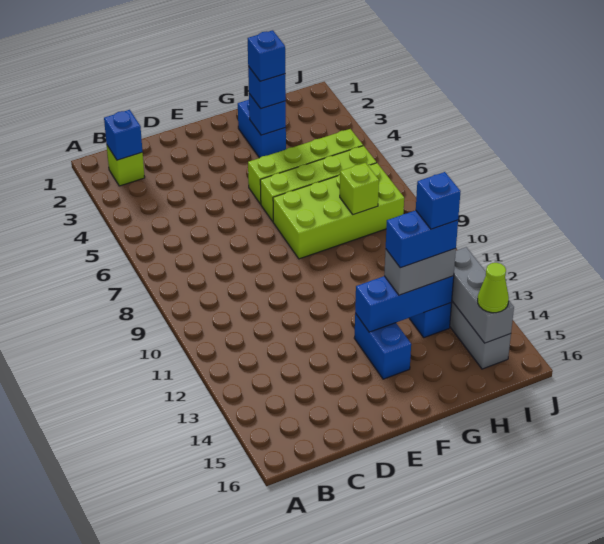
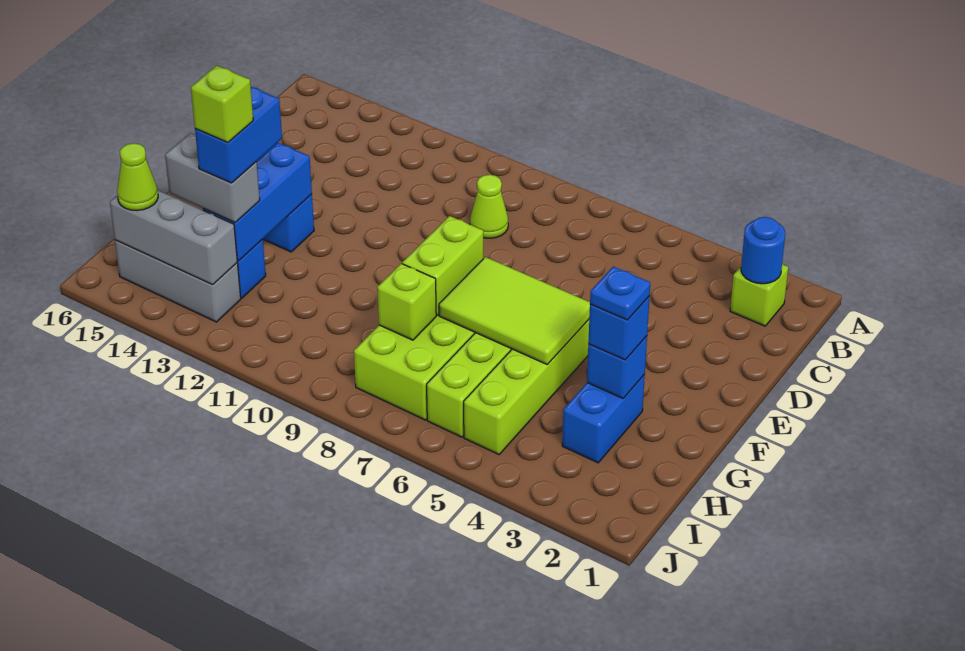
blue 1x1 brick [104,110,143,160] -> blue 1x1 round brick [741,217,785,284]
none -> lime 1x1 cone [470,175,508,238]
none -> lime 2x3 tile [439,257,590,365]
none -> lime 1x2 brick [402,216,483,315]
blue 1x2 brick [238,100,286,158] -> blue 1x2 brick turned to [562,375,645,463]
blue 1x1 brick [248,30,285,81] -> blue 1x1 plate [590,267,650,320]
grey 1x2 brick [384,248,456,295] -> grey 1x2 brick turned to [165,133,260,223]
blue 1x1 brick [416,172,461,229] -> lime 1x1 brick [191,66,253,143]

